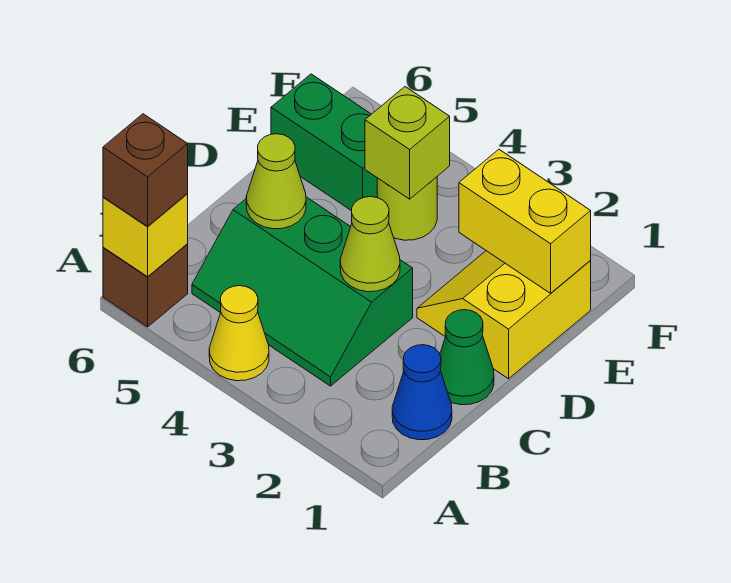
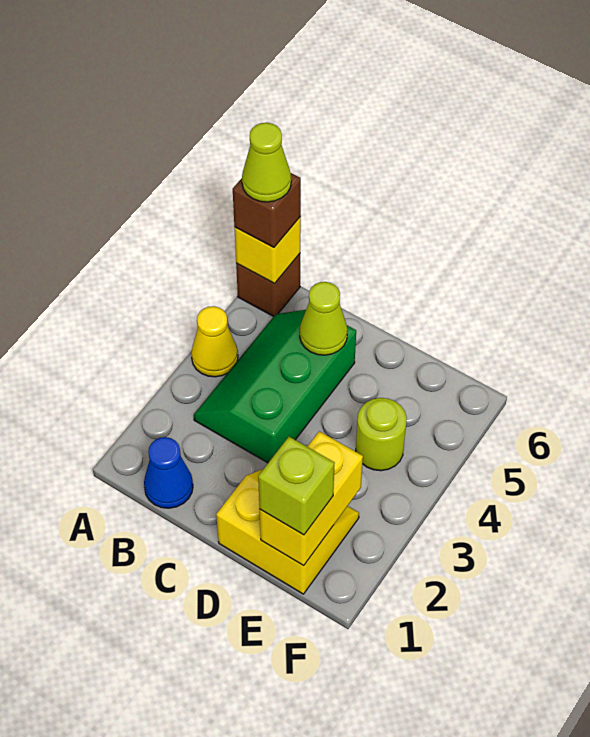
green 1x1 cone [440,310,494,405] -> none
lime 1x1 cone [340,197,400,292] -> lime 1x1 cone moved to [242,123,291,202]
lime 1x1 brick [365,87,450,199] -> lime 1x1 brick moved to [258,437,335,535]
green 1x2 brick [271,74,377,211] -> none

